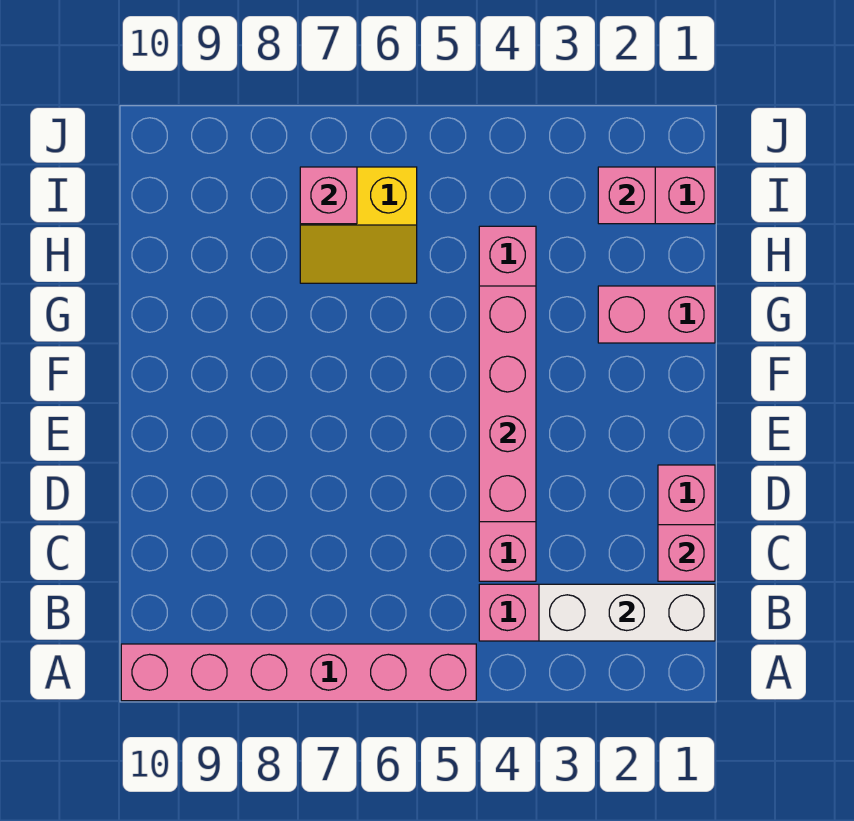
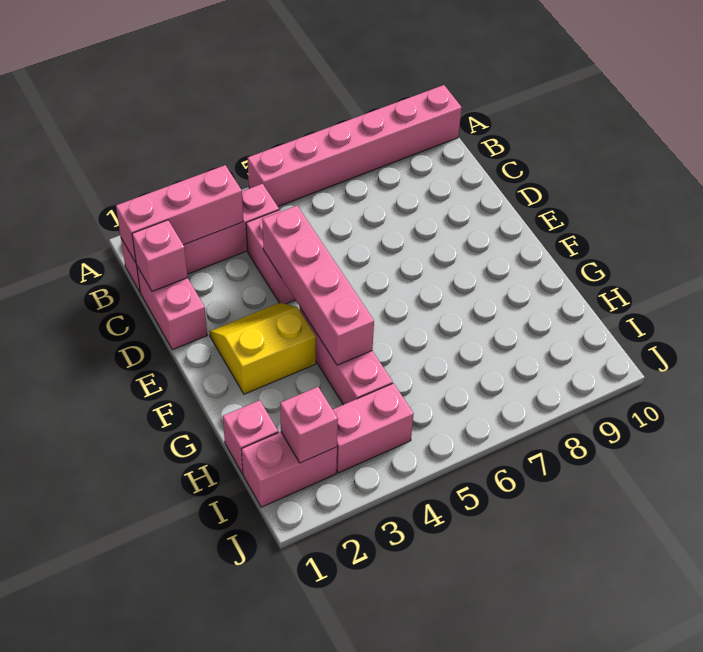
white 1x3 brick [539,584,715,641] -> pink 1x3 brick [116,165,244,263]
pink 1x2 brick [598,286,715,343] -> pink 1x2 brick moved to [333,383,414,473]
yellow 2x2 slope [300,167,417,283] -> yellow 2x2 slope moved to [209,303,316,394]
pink 1x1 brick [300,167,357,224] -> pink 1x1 brick moved to [223,400,278,474]

